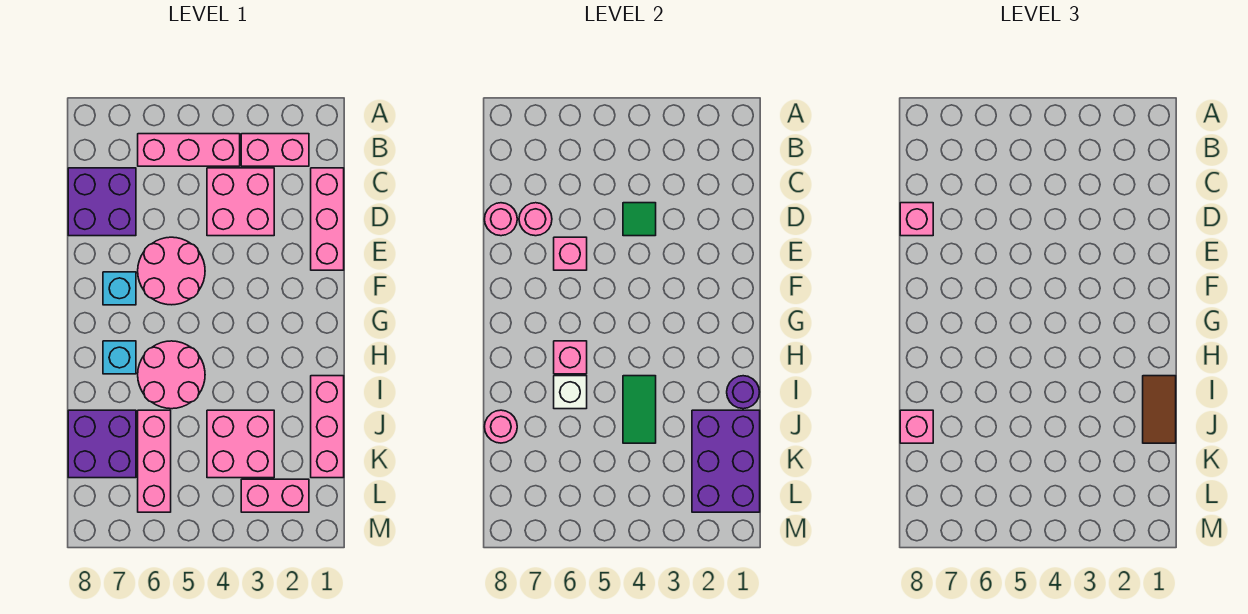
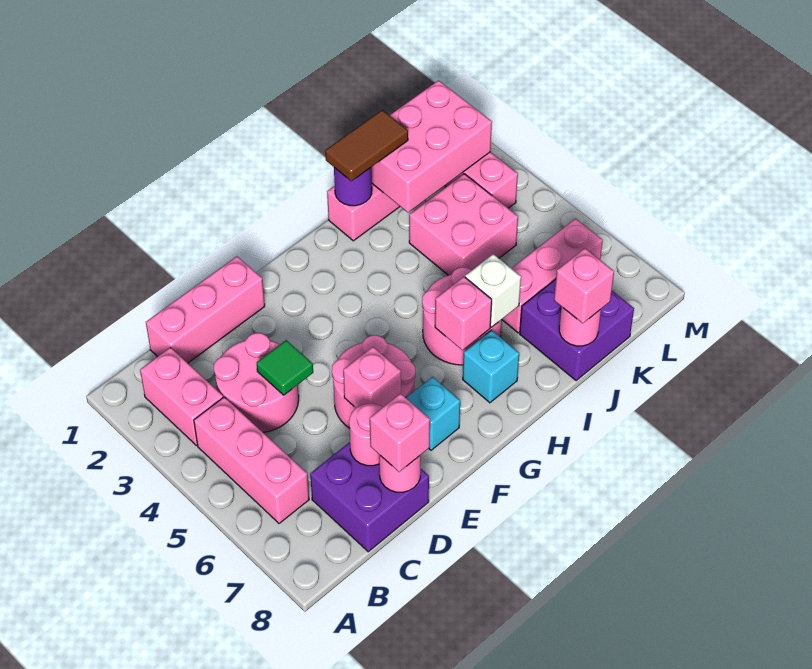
pink 2x2 brick [207,168,274,236] -> pink 2x2 round brick [214,333,299,432]
green 1x2 tile [623,376,656,443] -> none
purple 2x3 brick [692,410,760,512] -> pink 2x3 brick [371,80,492,213]

